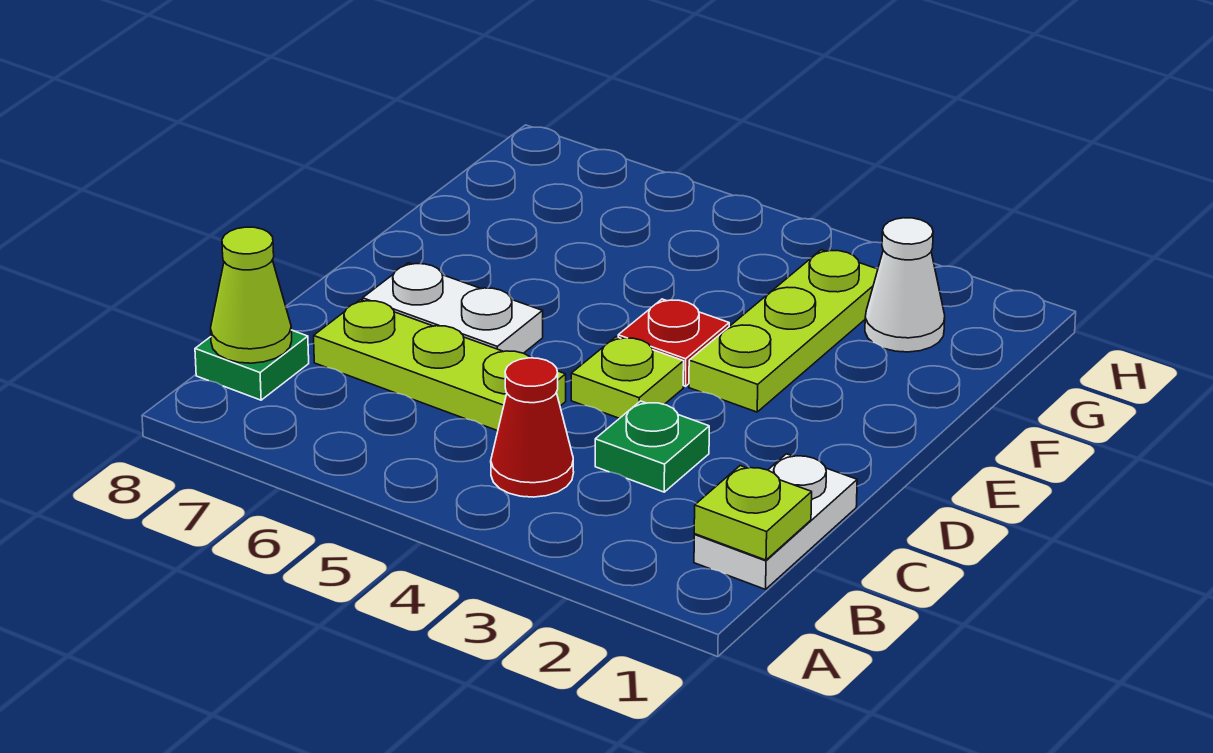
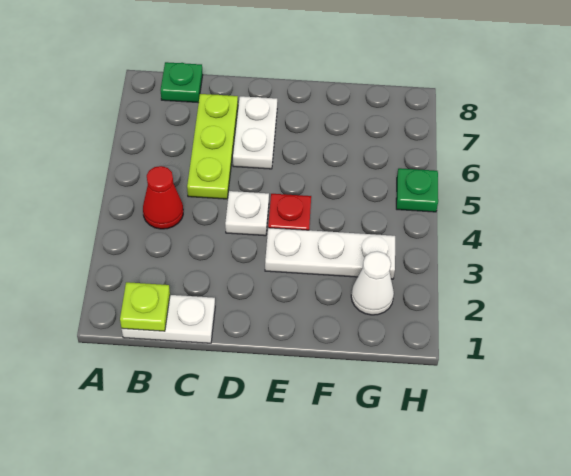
lime 1x1 cone [211,227,292,363] -> none
green 1x1 plate [595,401,709,492] -> green 1x1 plate moved to [396,168,438,212]
lime 1x1 plate [571,337,684,418] -> white 1x1 plate [225,191,269,236]
lime 1x3 plate [689,250,878,412] -> white 1x3 plate [265,228,395,279]

